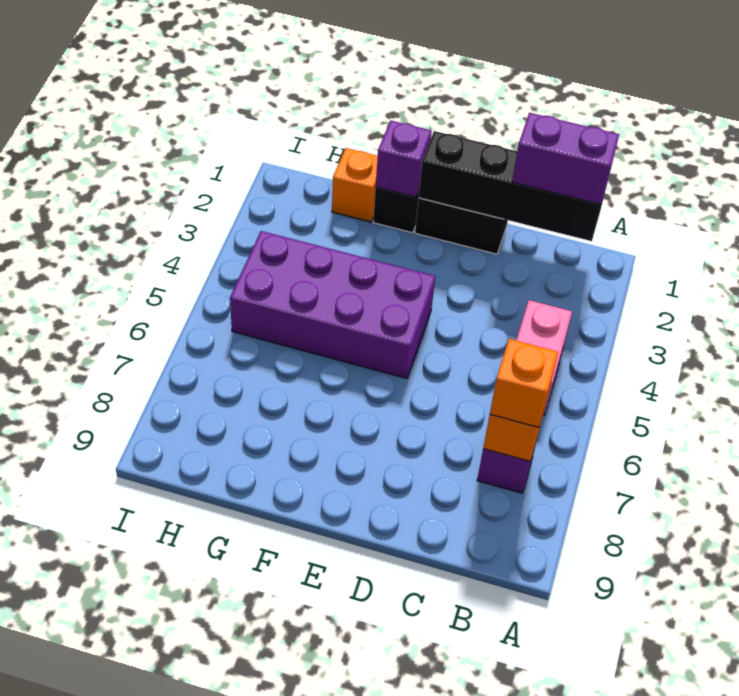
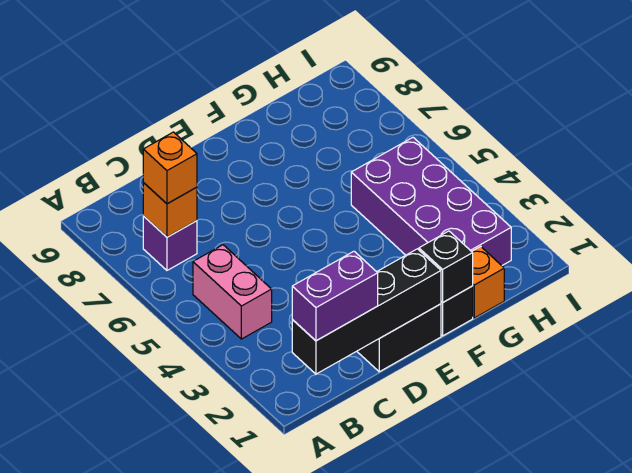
purple 2x4 brick [230,231,435,378] -> purple 2x4 brick turned to [351,137,511,265]
purple 1x1 brick [376,120,432,197] -> black 1x1 brick [419,231,473,303]

